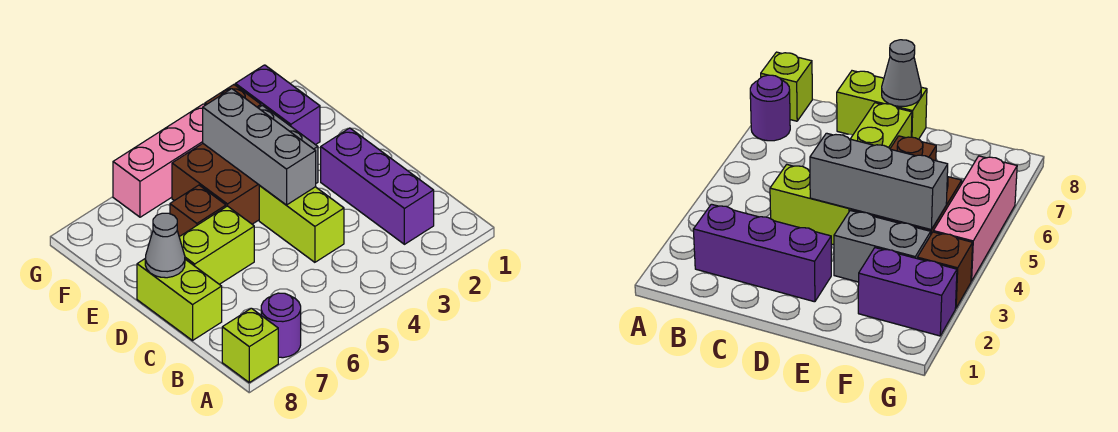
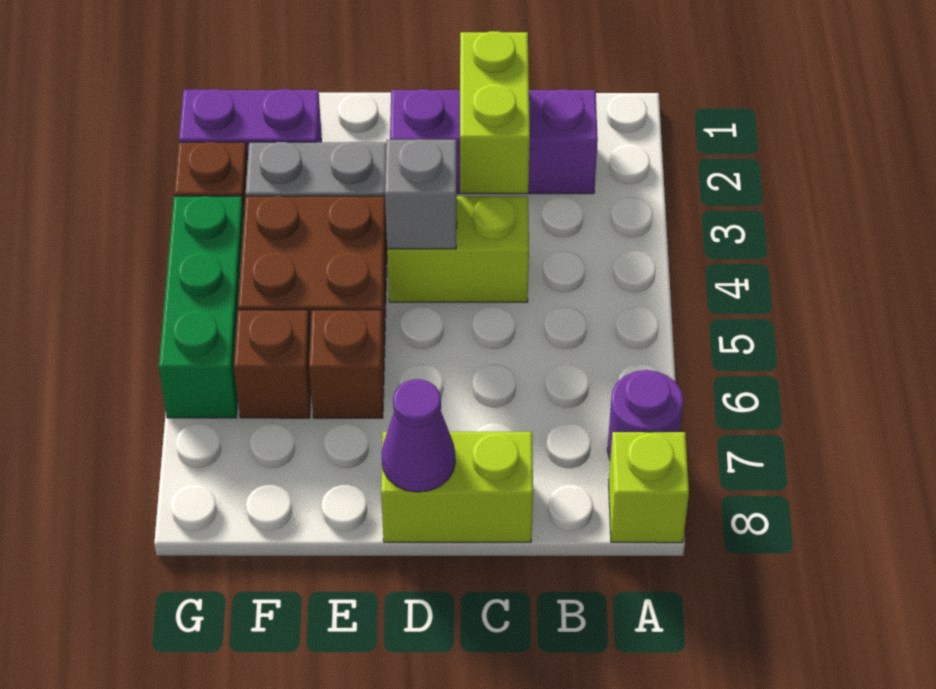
grey 1x3 brick [203,89,316,205] -> grey 1x1 brick [385,139,457,249]
lime 1x2 brick [179,206,254,284] -> lime 1x2 brick moved to [460,31,530,193]
grey 1x1 cone [145,213,185,278] -> purple 1x1 cone [382,379,455,492]
none -> brown 1x1 brick [234,310,311,418]
pink 1x3 brick [113,104,205,217] -> green 1x3 brick [159,196,244,418]

